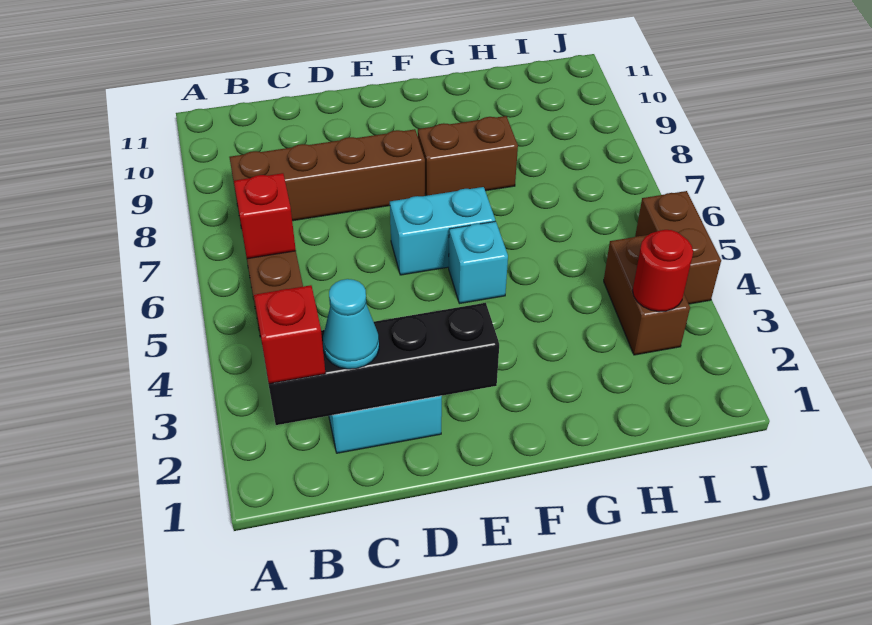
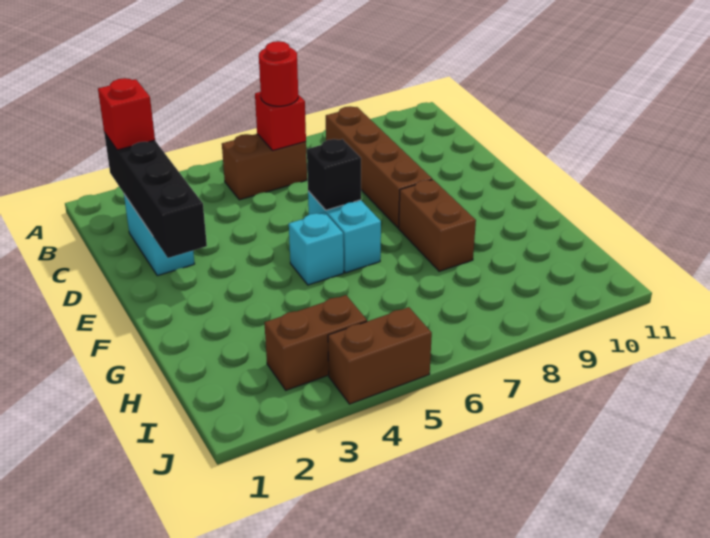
cyan 1x1 cone [323,279,379,369] -> none
none -> black 1x1 brick [307,139,361,210]
red 1x1 round brick [633,230,693,312] -> red 1x1 round brick moved to [259,41,298,106]

